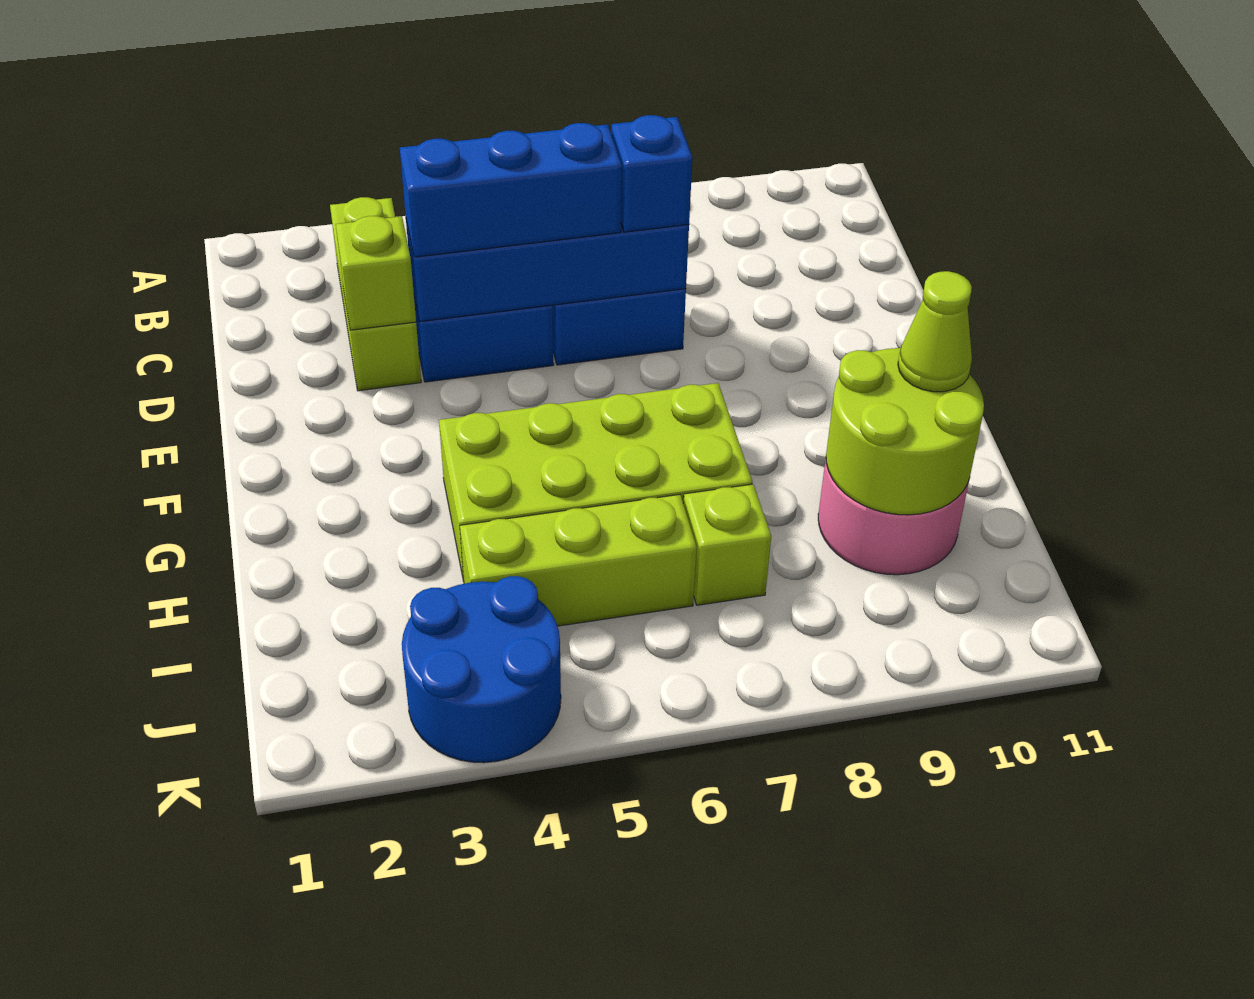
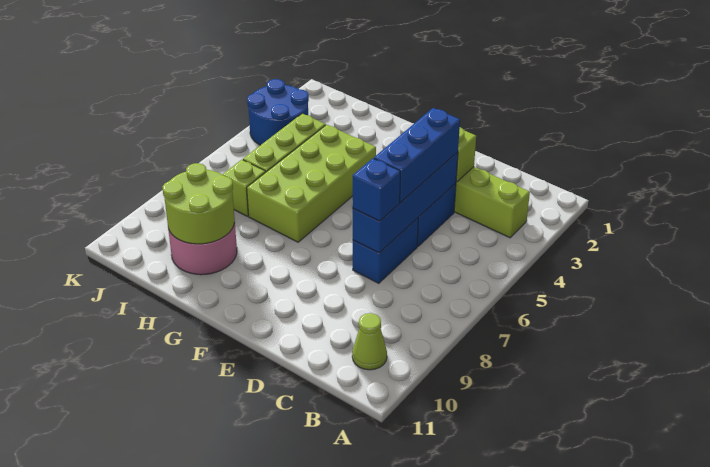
lime 1x1 cone [898,271,972,392] -> lime 1x1 cone moved to [352,313,387,370]

